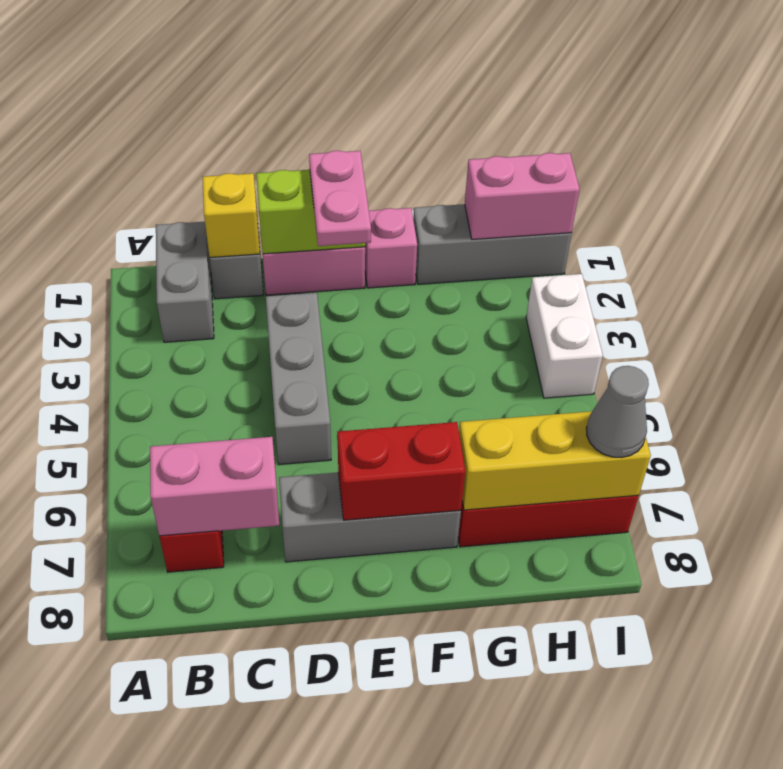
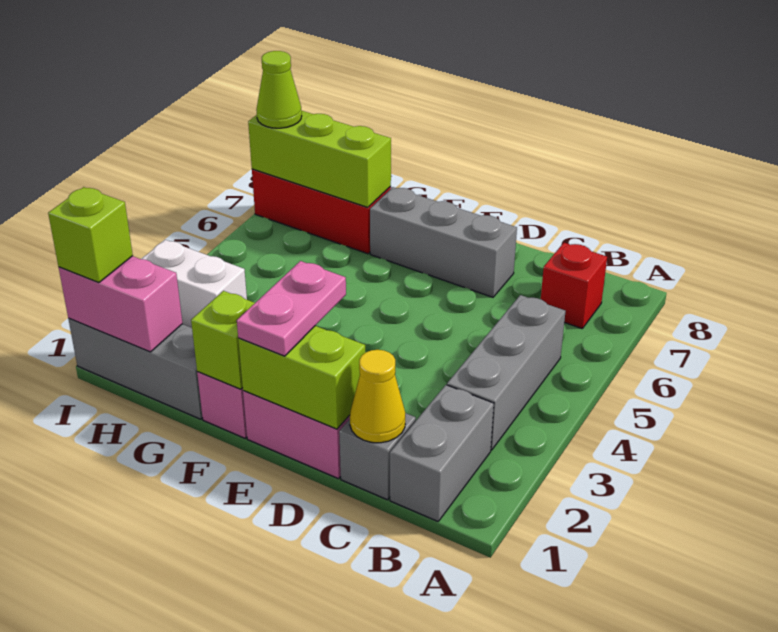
pink 1x2 brick [150,437,279,536] -> none
yellow 1x1 brick [202,173,260,258] -> yellow 1x1 cone [350,350,405,443]
grey 1x3 brick [266,293,331,464] -> grey 1x3 brick moved to [447,295,565,450]
red 1x2 brick [337,422,465,520] -> none
none -> lime 1x1 brick [191,291,255,389]
yellow 1x3 brick [459,411,651,510] -> lime 1x3 brick [248,111,391,207]
none -> lime 1x1 brick [48,187,133,283]
white 1x2 brick [526,274,603,398] -> white 1x2 brick turned to [142,240,247,328]
grey 1x1 cone [587,366,649,458] -> lime 1x1 cone [256,51,302,128]

